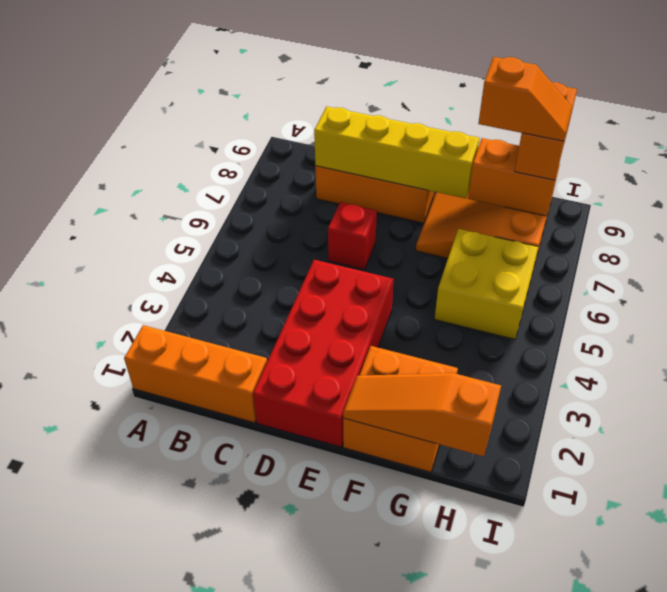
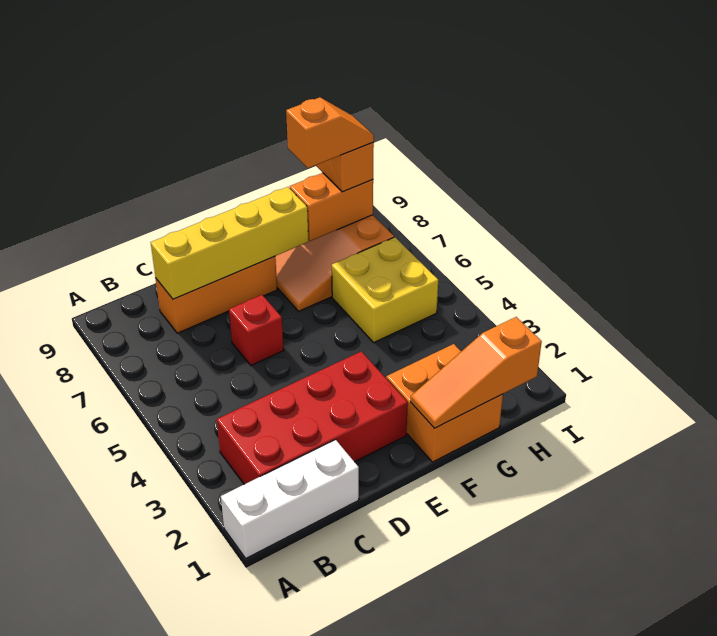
orange 1x3 brick [124,325,267,423] -> white 1x3 brick [221,440,359,558]
red 2x4 brick [253,260,394,447] -> red 2x4 brick turned to [217,351,408,484]

